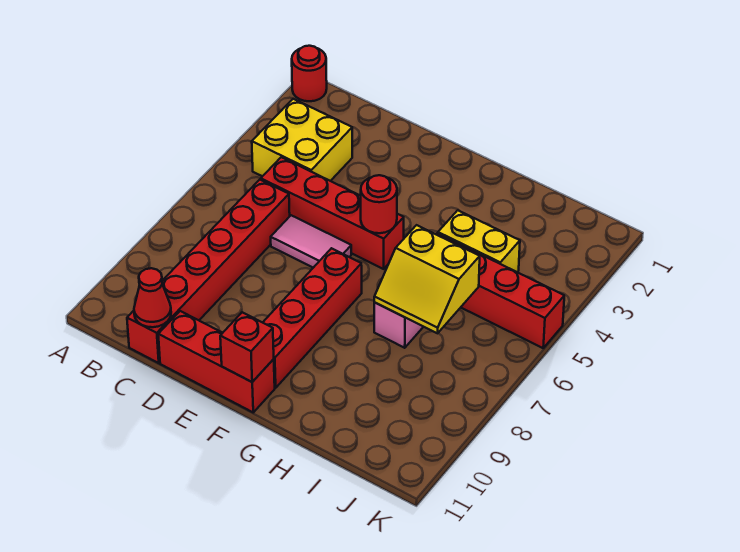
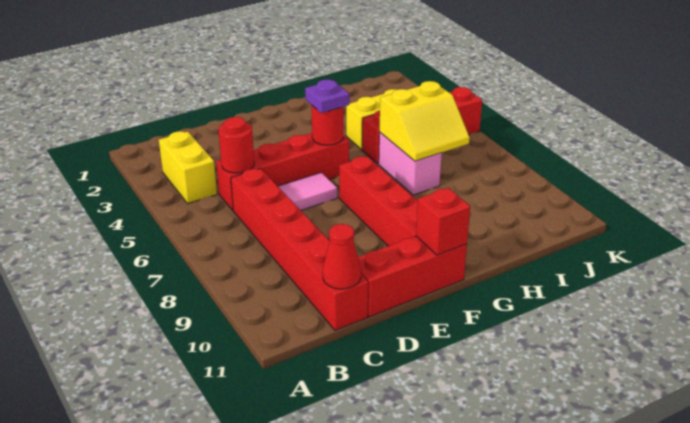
red 1x1 round brick [292,46,327,101] -> red 1x1 round brick moved to [219,117,254,173]
yellow 2x2 brick [252,99,352,181] -> yellow 1x2 brick [159,131,217,203]
none -> purple 1x1 plate [305,79,349,113]

